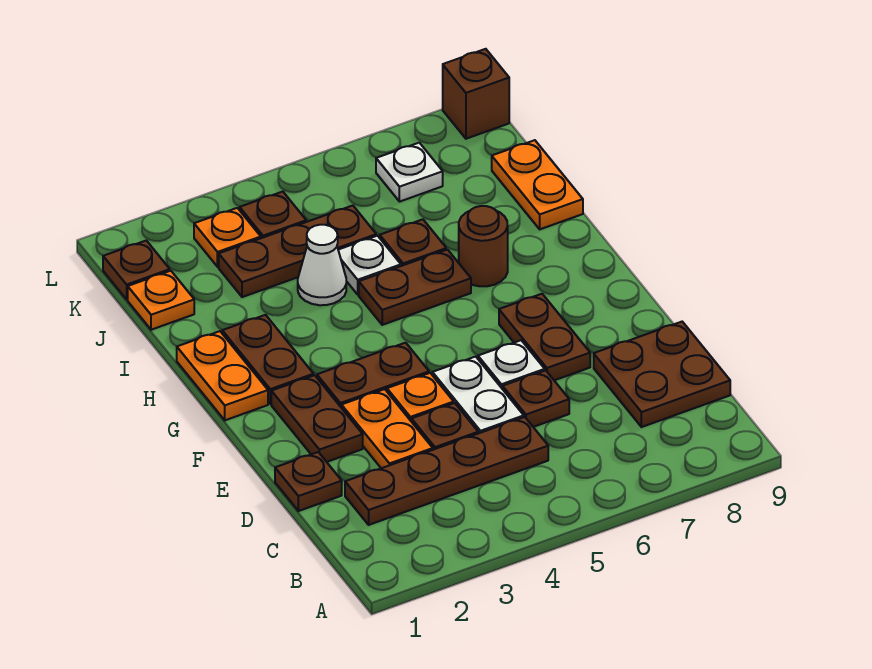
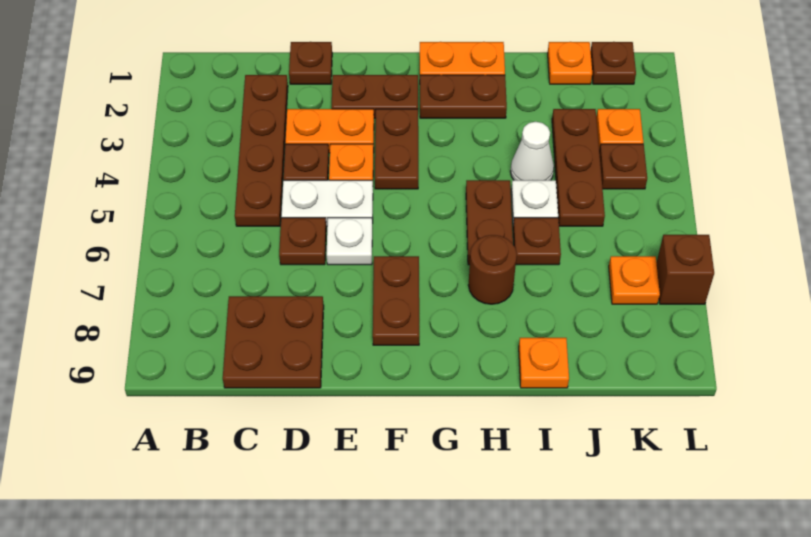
brown 1x2 plate [499,294,590,380] -> brown 1x2 plate turned to [373,256,419,345]
orange 1x2 plate [492,140,583,229] -> orange 1x1 plate [519,338,569,388]
white 1x1 plate [376,143,443,202] -> orange 1x1 plate [609,256,660,304]
brown 1x1 brick [443,49,509,139] -> brown 1x1 brick moved to [656,235,714,304]

